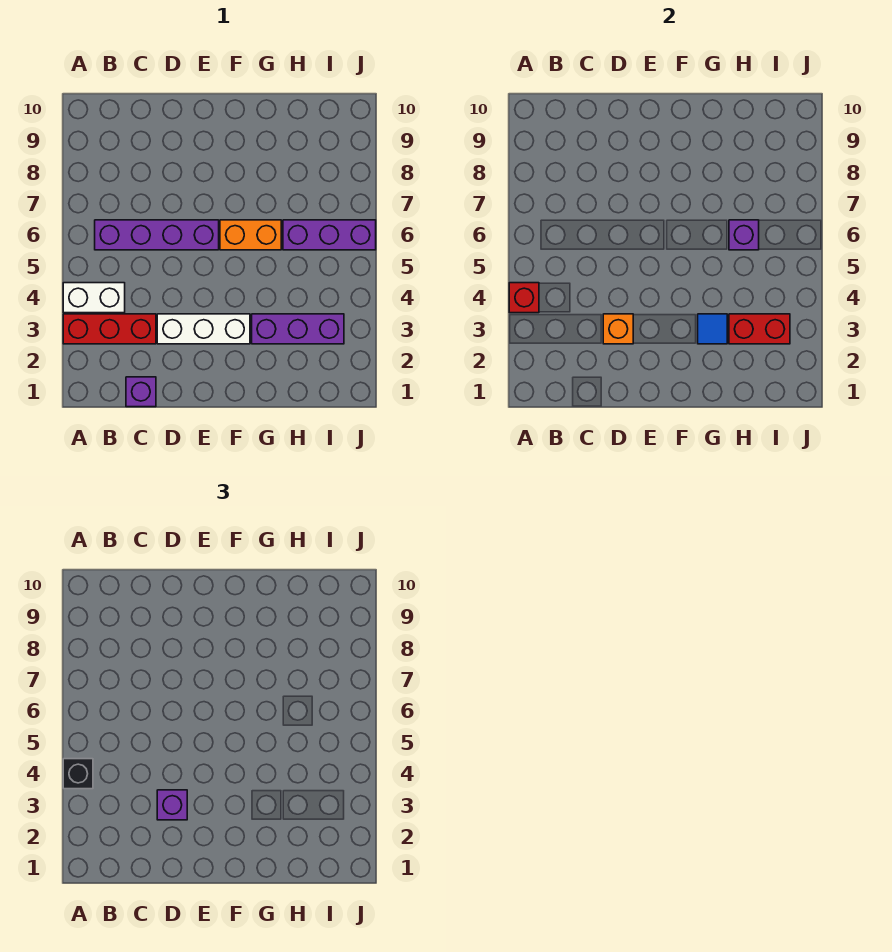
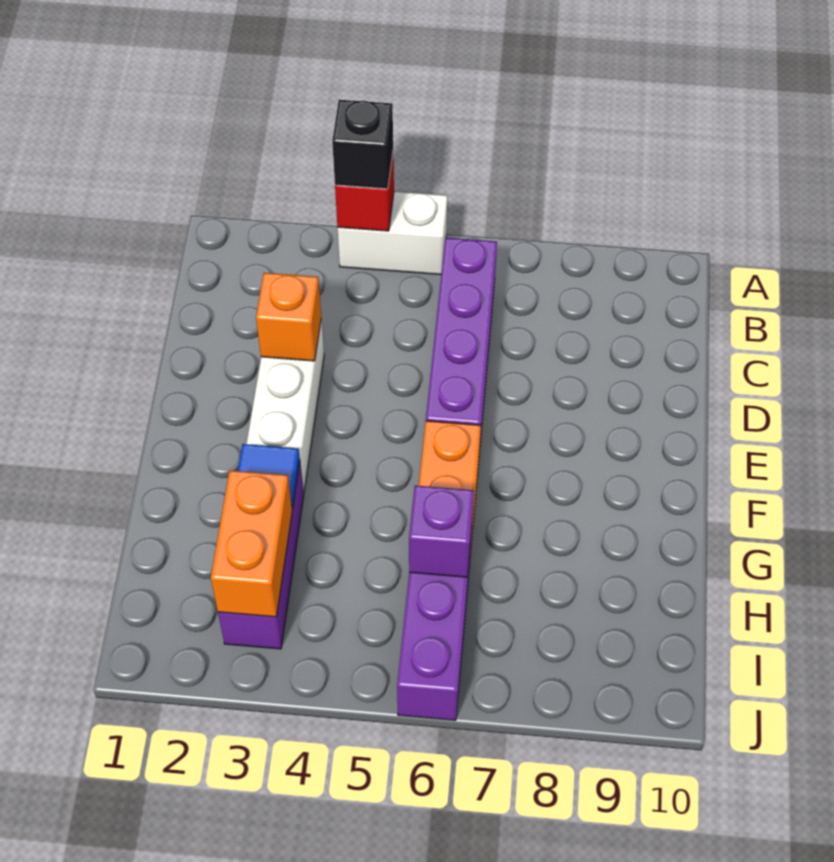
red 1x3 brick [63,314,156,344] -> none
white 1x2 brick [63,283,125,313] -> white 1x2 brick turned to [338,192,447,275]
purple 1x1 brick [126,377,156,407] -> none
purple 1x1 brick [157,790,187,820] -> none
red 1x2 brick [729,314,790,344] -> orange 1x2 brick [211,471,292,617]

